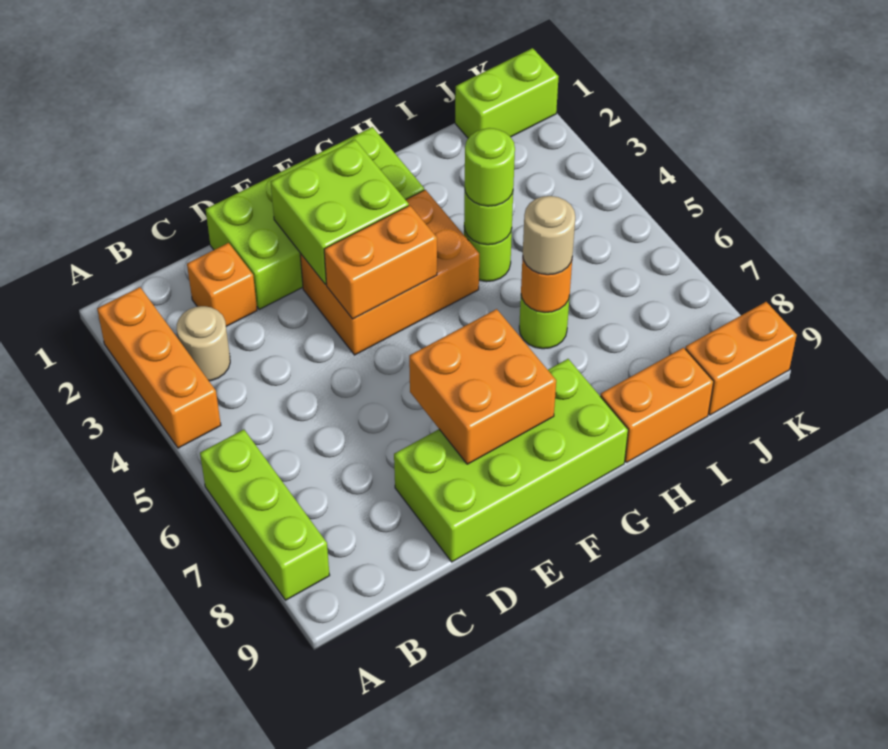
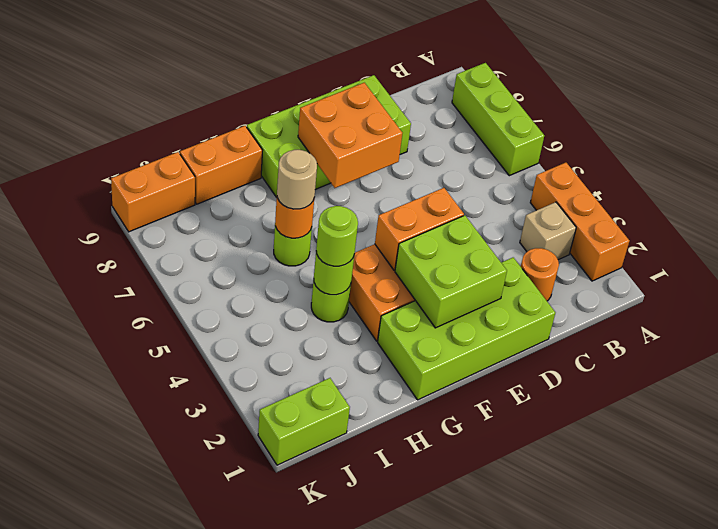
tan 1x1 round brick [177,306,230,381] -> tan 1x1 brick [520,202,576,260]
orange 1x1 brick [187,243,257,326] -> orange 1x1 round brick [521,248,559,301]

